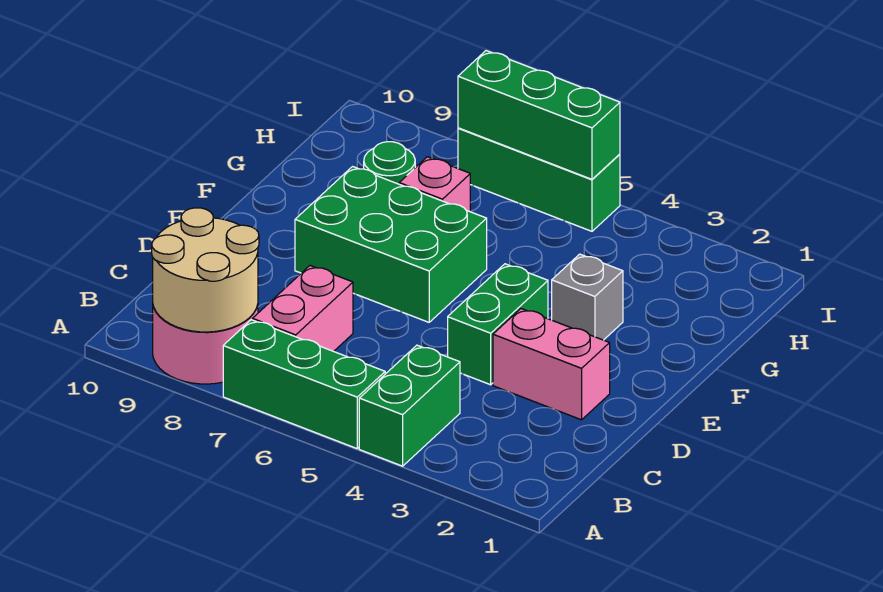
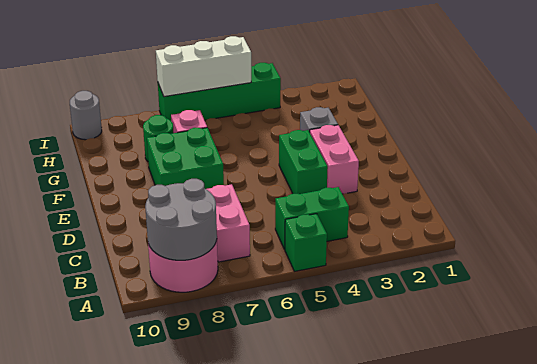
green 1x2 brick [359,345,460,466] -> green 1x2 brick turned to [275,187,349,249]
green 1x3 brick [223,320,385,449] -> green 1x1 brick [285,214,327,271]
tan 2x2 round brick [152,208,259,332] -> grey 2x2 round brick [145,179,217,260]
pink 1x2 brick [493,309,610,420] -> pink 1x2 brick turned to [310,125,359,194]
green 2x3 brick [295,167,487,322] -> green 2x2 brick [147,128,224,189]
green 1x3 brick [458,128,620,231] -> green 1x4 brick [158,63,281,121]
green 1x3 brick [458,51,620,179] -> white 1x3 brick [156,36,251,97]
none -> grey 1x1 round brick [70,91,102,140]

